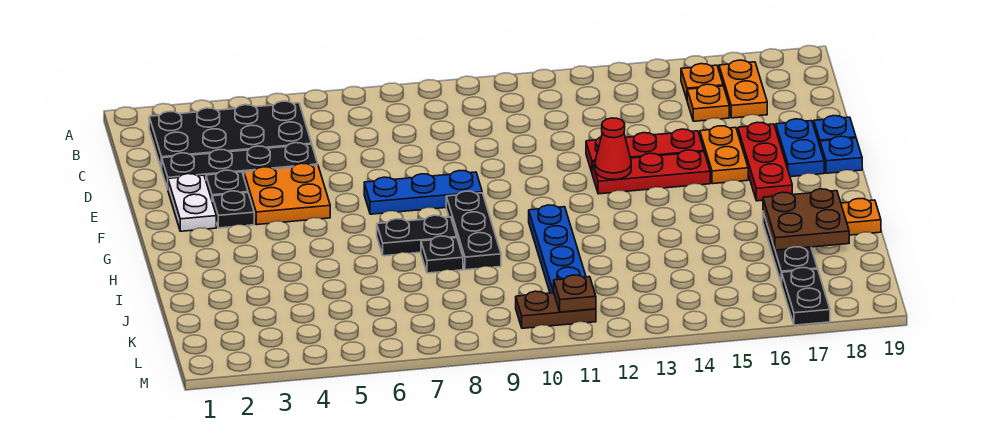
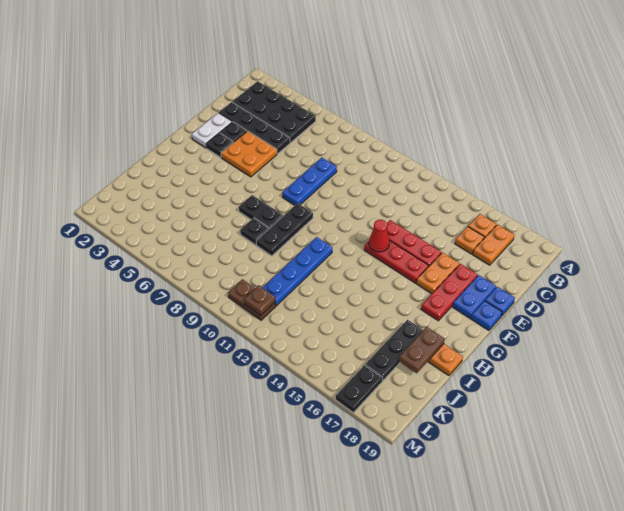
blue 1x3 plate [364,171,482,214] -> blue 1x3 plate turned to [282,158,337,205]
brown 2x2 plate [763,189,849,250] -> brown 1x2 plate [399,327,445,373]

